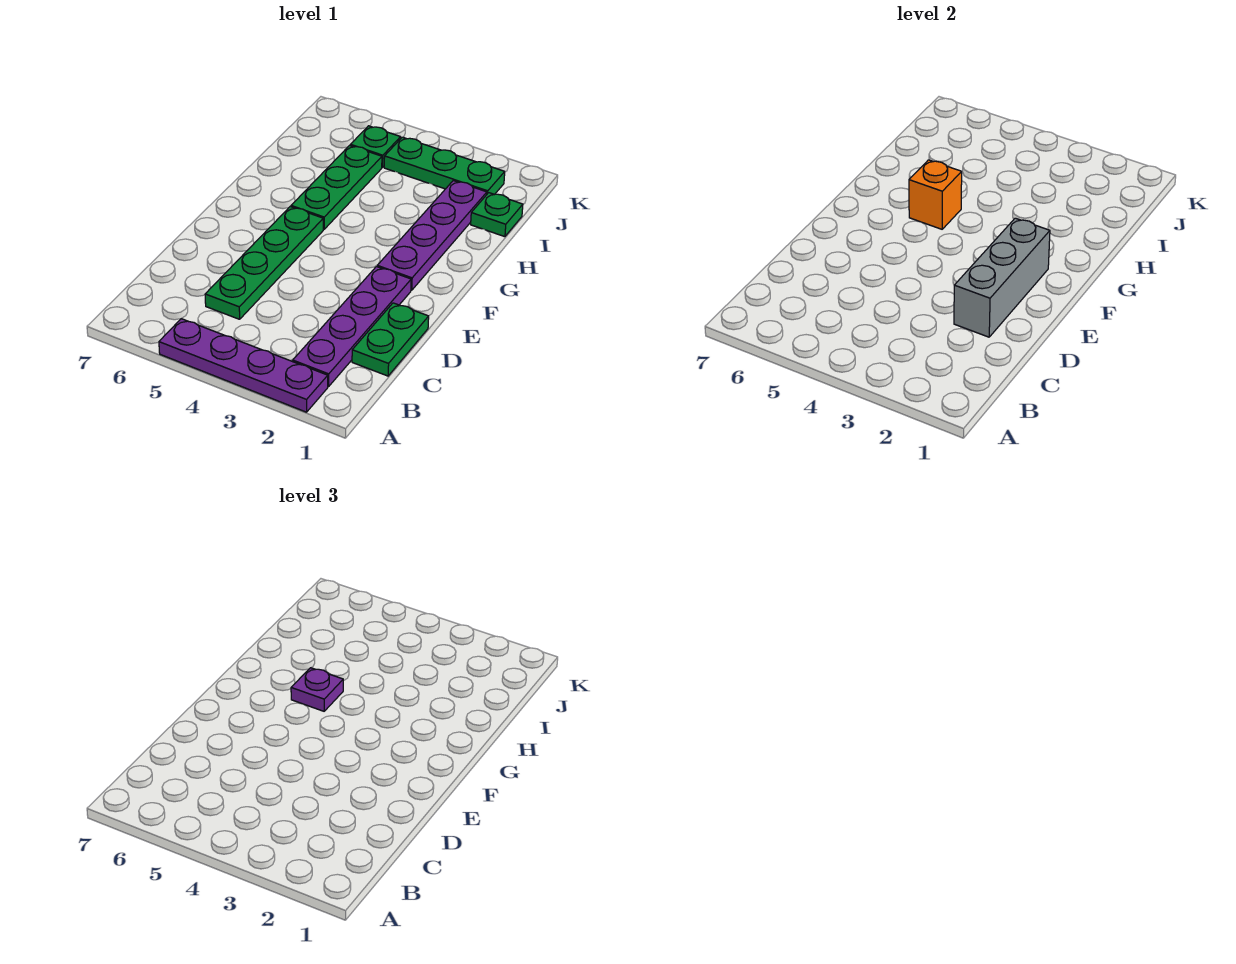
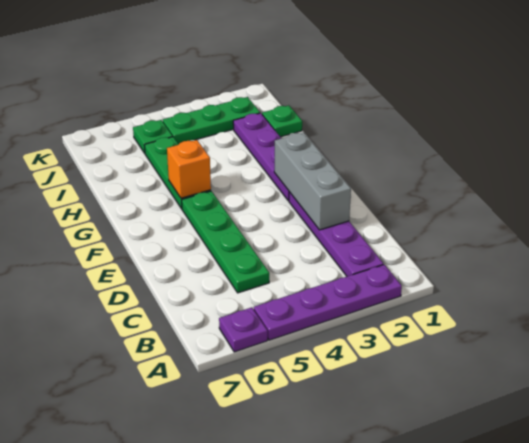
green 1x2 plate [352,303,429,376] -> none
purple 1x1 plate [291,668,343,711] -> purple 1x1 plate moved to [219,307,268,352]

